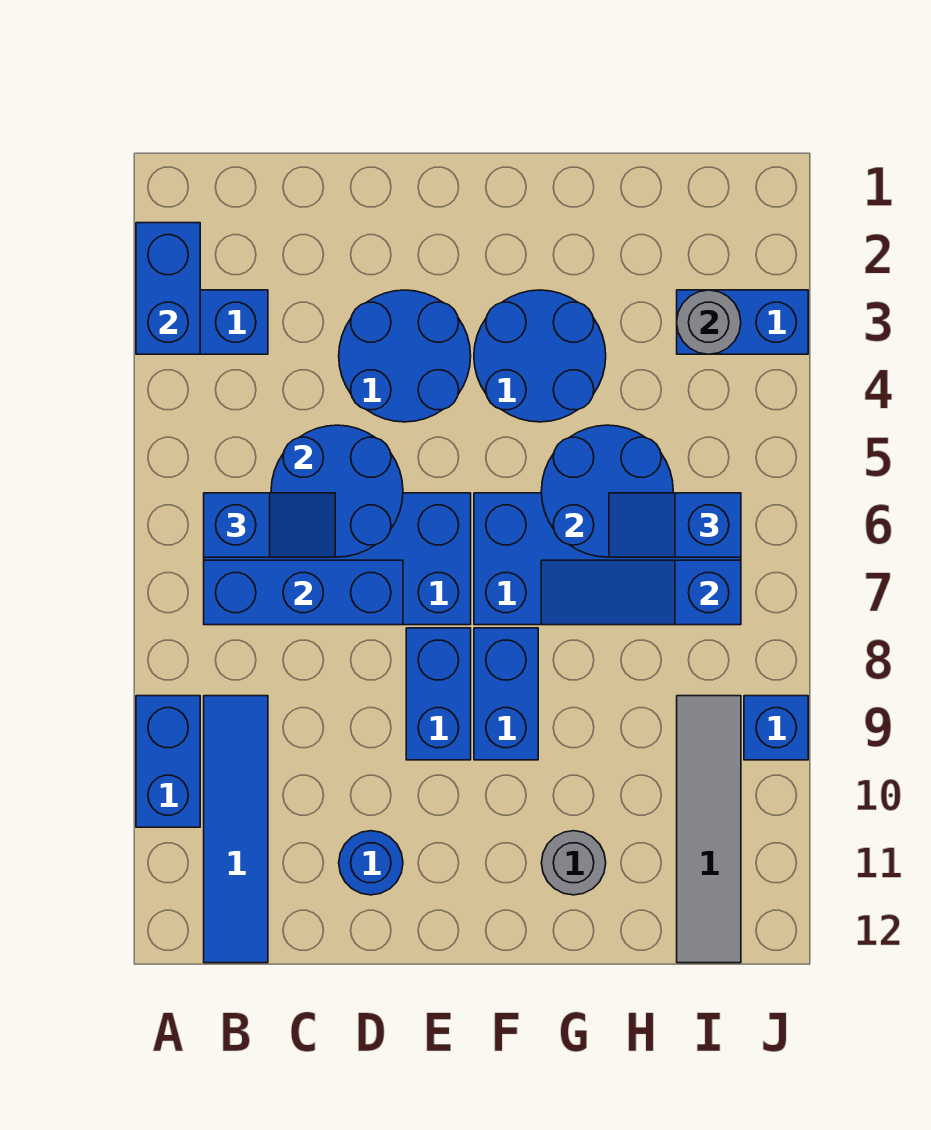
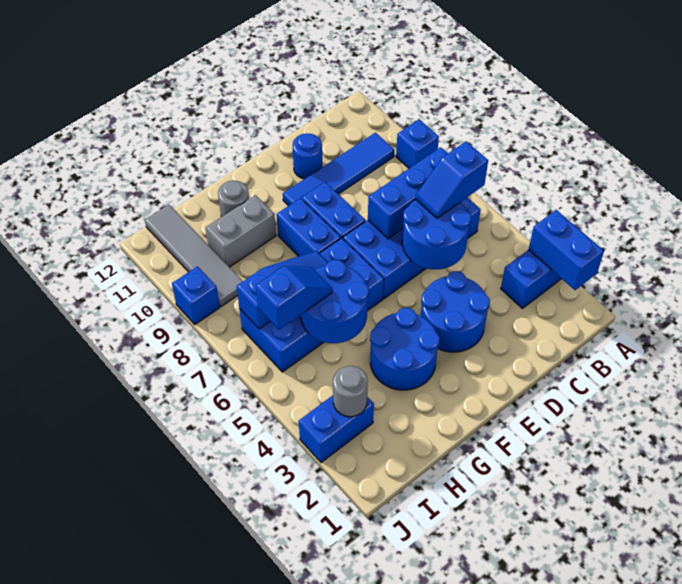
blue 1x2 brick [136,696,200,827] -> blue 1x1 brick [396,120,439,168]
blue 1x4 tile [204,696,268,963] -> blue 1x4 tile turned to [283,133,394,206]
none -> grey 1x2 brick [206,195,276,267]

